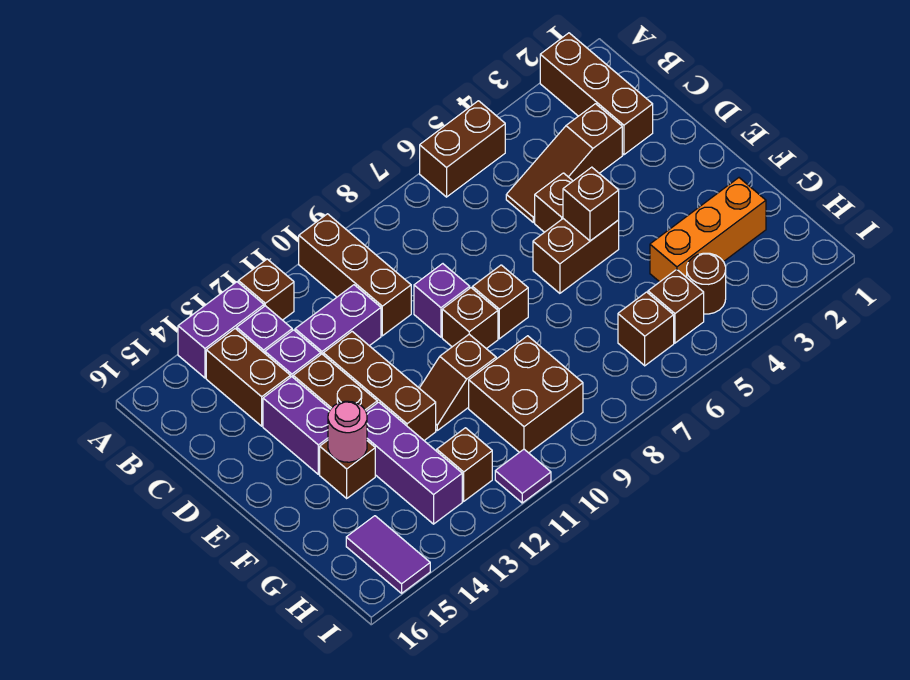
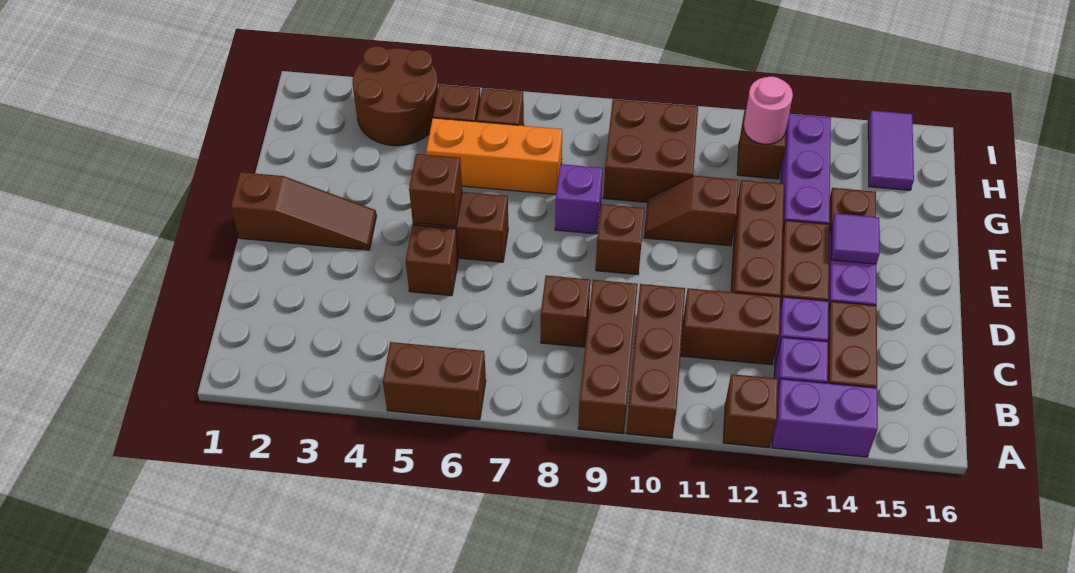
brown 1x3 brick [540,33,653,155] -> brown 1x3 brick moved to [578,280,638,434]
brown 1x3 slope [506,104,622,222] -> brown 1x3 slope moved to [231,172,377,250]
purple 1x2 brick [295,285,381,354] -> brown 1x2 brick [681,288,781,365]
purple 1x1 brick [414,264,470,337] -> purple 1x1 brick moved to [555,164,603,234]
brown 1x1 brick [472,265,528,339] -> brown 1x1 brick moved to [541,275,590,347]
brown 1x2 slope [419,334,496,430] -> brown 1x2 slope turned to [644,176,739,246]
pink 1x1 round brick [328,401,367,462] -> pink 1x1 round brick moved to [744,76,793,144]
orange 1x3 brick [650,178,766,282] -> orange 1x3 brick moved to [426,118,562,194]
brown 1x1 round brick [687,253,726,314] -> brown 2x2 round brick [352,46,438,146]
purple 1x1 tile [495,449,551,503] -> purple 1x1 tile moved to [831,213,880,264]

